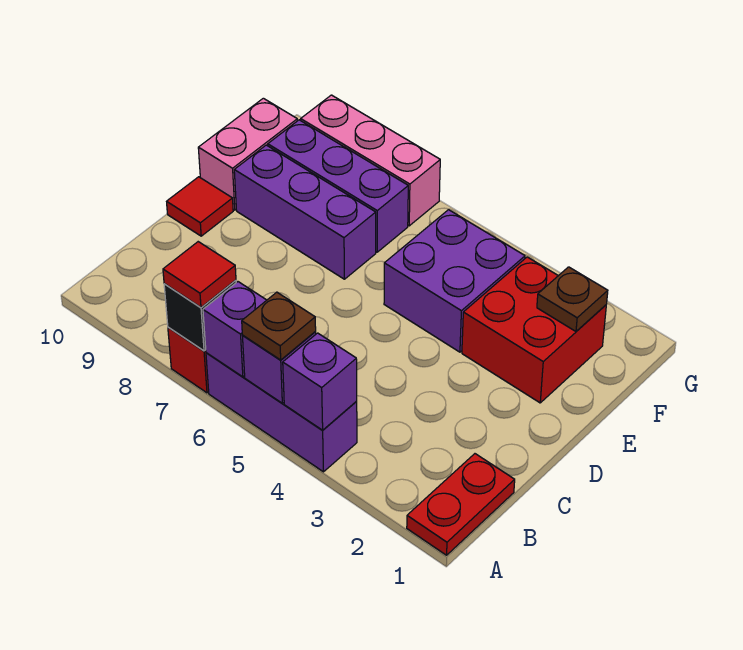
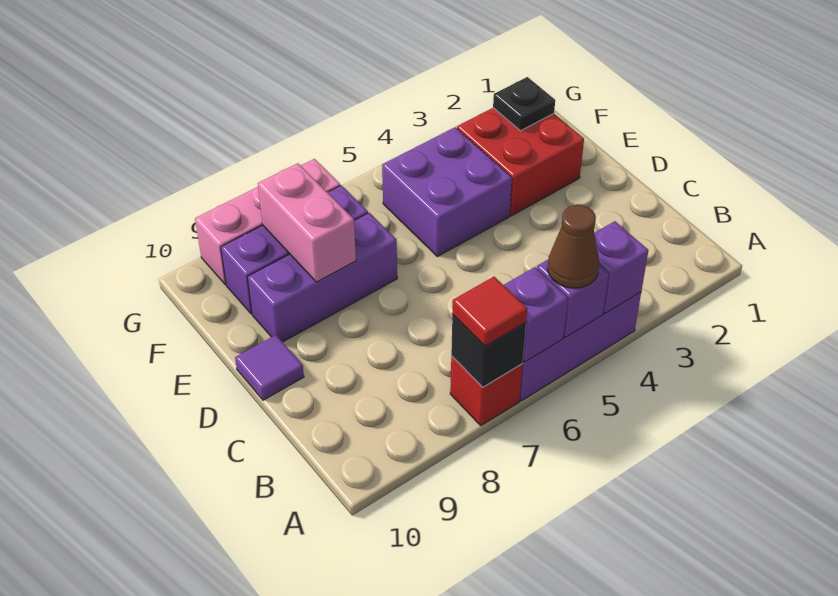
red 1x2 plate [407,454,515,555] -> none
brown 1x1 plate [242,292,316,360] -> brown 1x1 cone [547,205,599,288]
red 1x1 tile [167,177,233,236] -> purple 1x1 tile [235,335,304,400]
pink 1x2 brick [198,98,297,210] -> pink 1x2 brick moved to [258,163,356,282]
brown 1x1 plate [537,267,608,331] -> black 1x1 plate [493,77,555,131]

